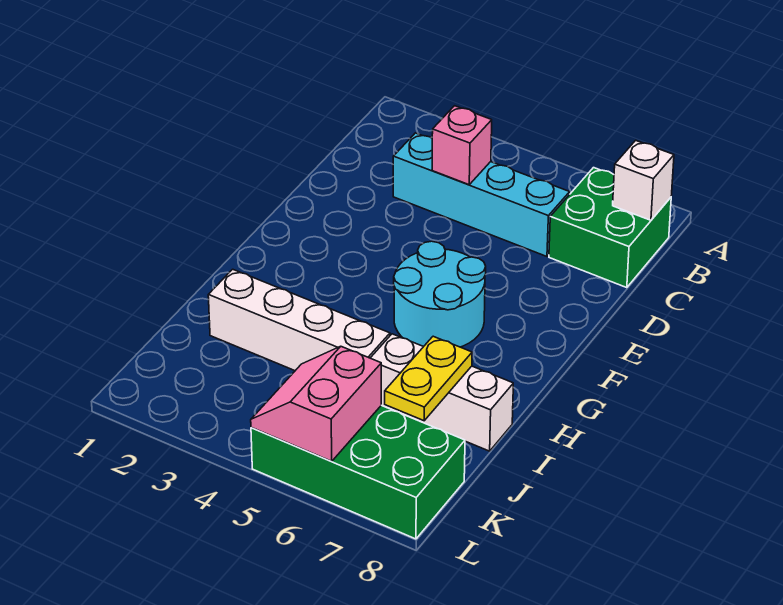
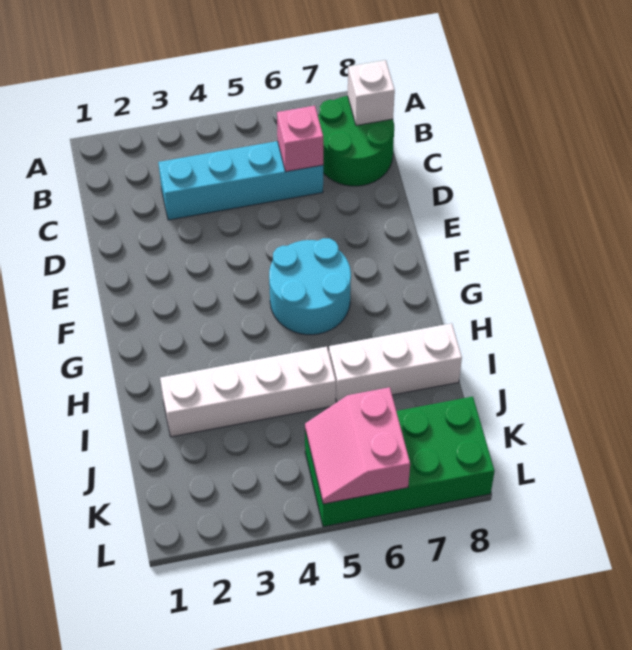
green 2x2 brick [549,168,671,288] -> green 2x2 round brick [318,96,394,186]
pink 1x1 brick [432,106,492,185] -> pink 1x1 brick moved to [277,106,323,172]
yellow 1x2 plate [385,336,472,421] -> none

